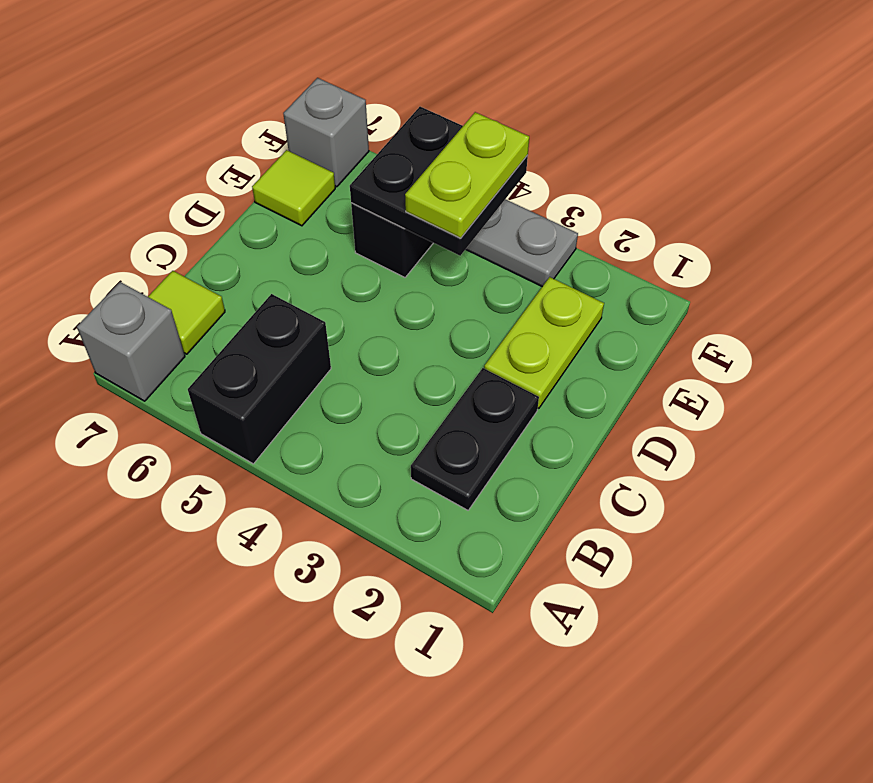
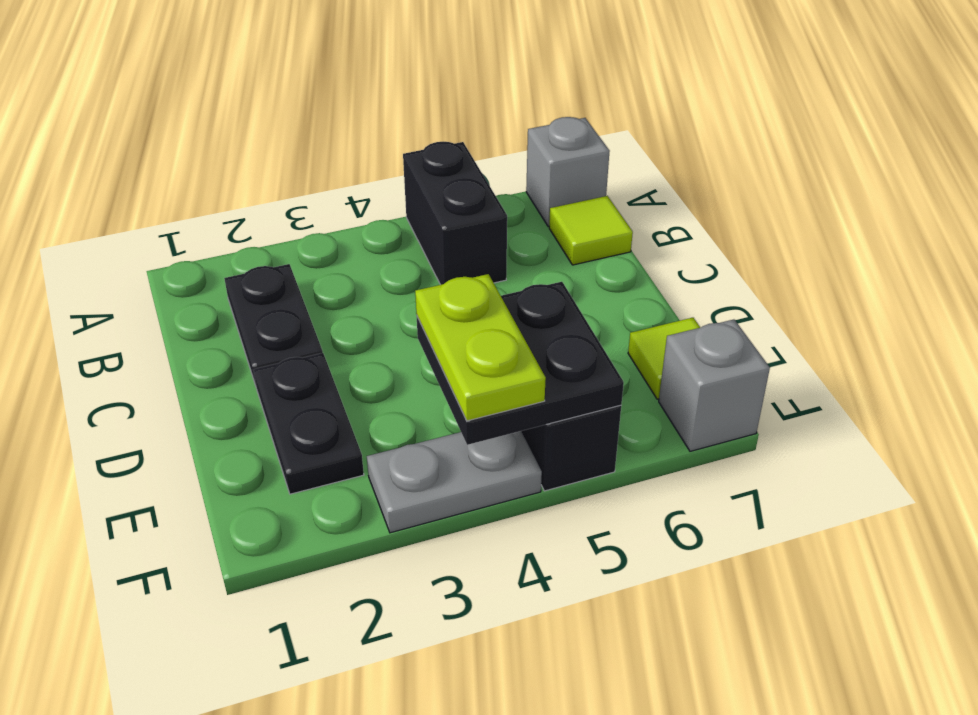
lime 1x2 plate [484,277,604,408] -> black 1x2 plate [253,353,364,494]

